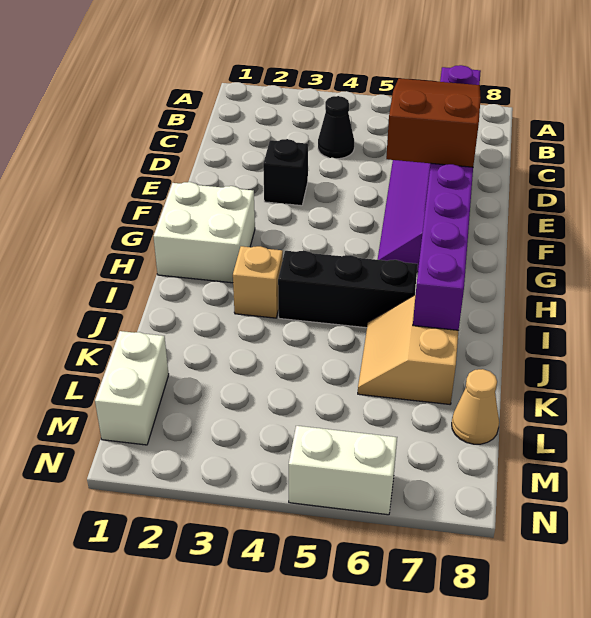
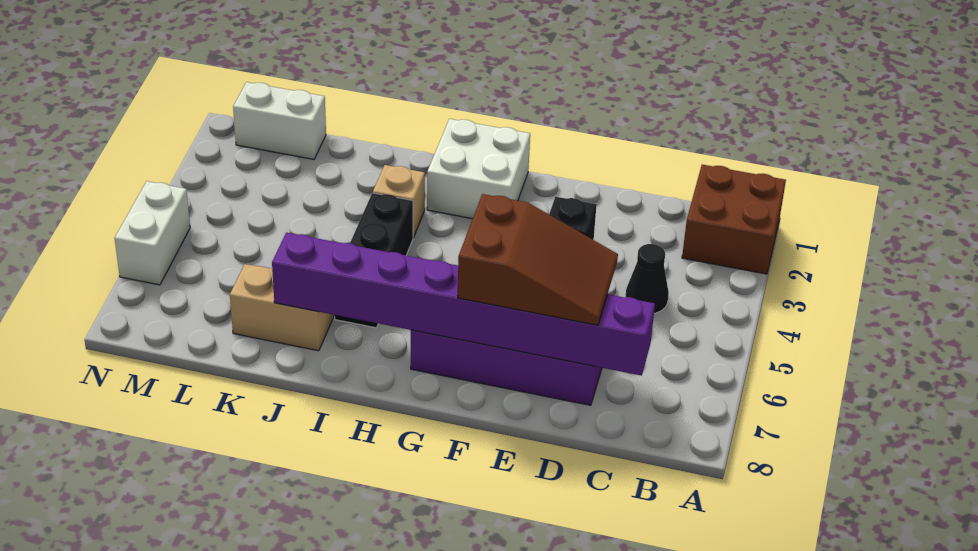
none -> brown 2x2 brick [682,165,786,274]
tan 1x1 cone [452,369,499,444] -> none

